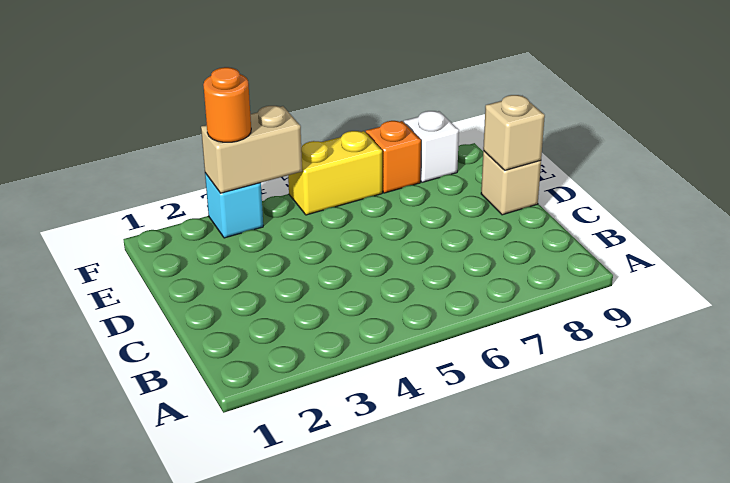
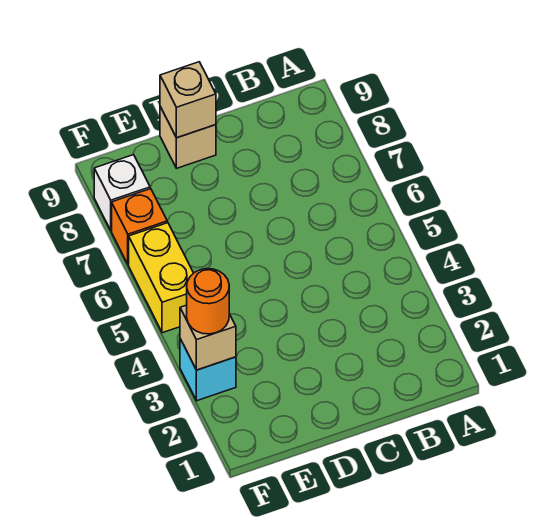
tan 1x2 brick [201,106,302,193] -> tan 1x1 brick [180,305,236,370]

